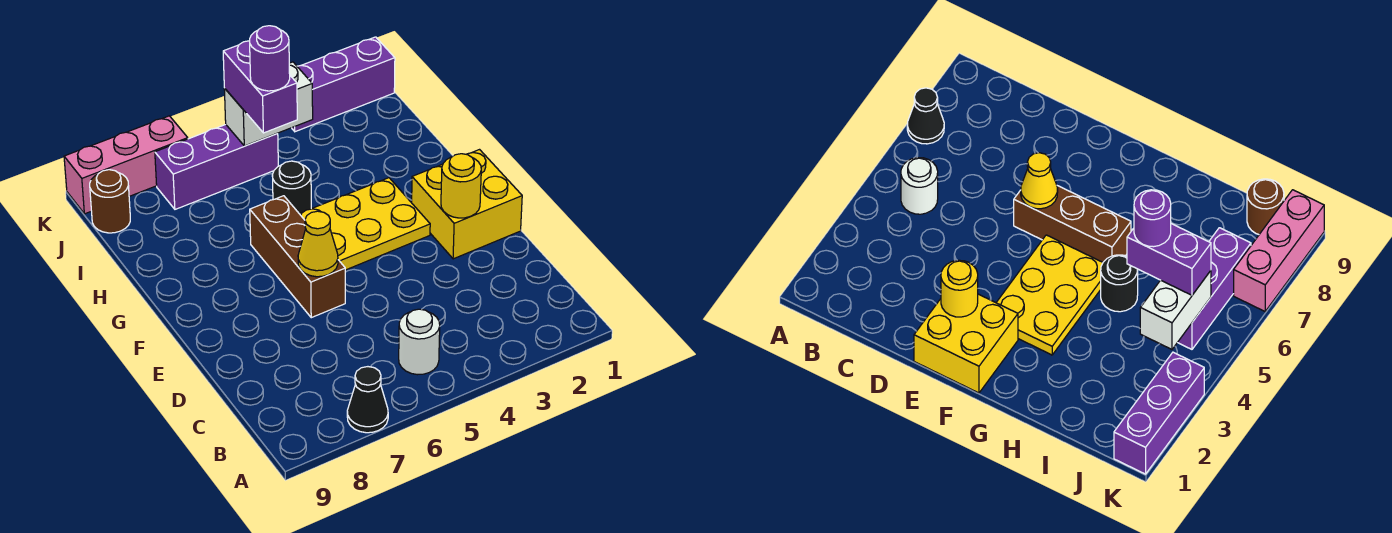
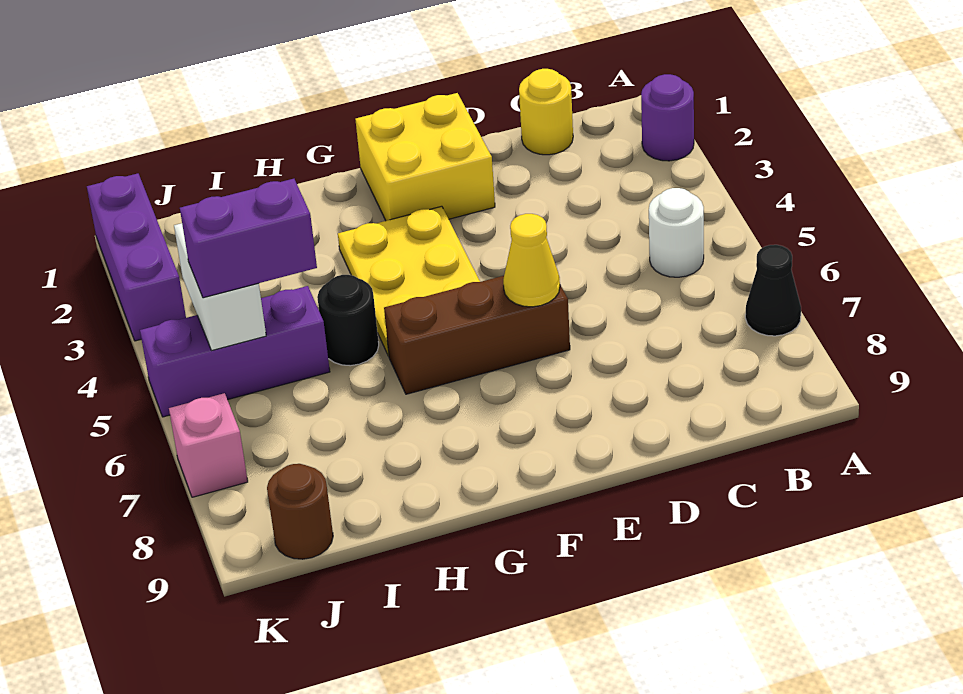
yellow 1x1 round brick [441,154,481,218] -> yellow 1x1 round brick moved to [519,69,573,155]
purple 1x1 round brick [250,26,290,91] -> purple 1x1 round brick moved to [641,74,694,161]
purple 1x3 brick [155,125,278,209] -> purple 1x3 brick turned to [140,286,330,417]
pink 1x3 brick [64,116,188,214] -> pink 1x1 brick [169,393,248,497]

